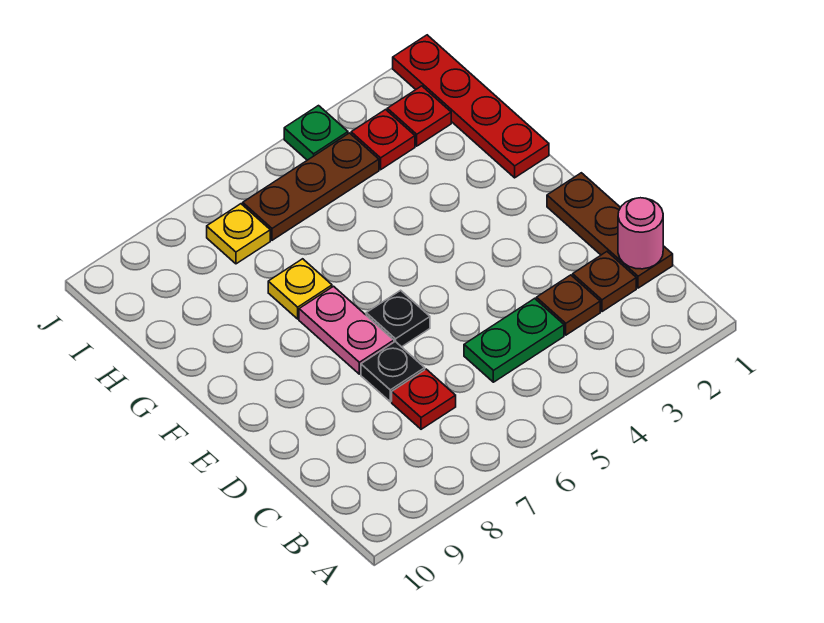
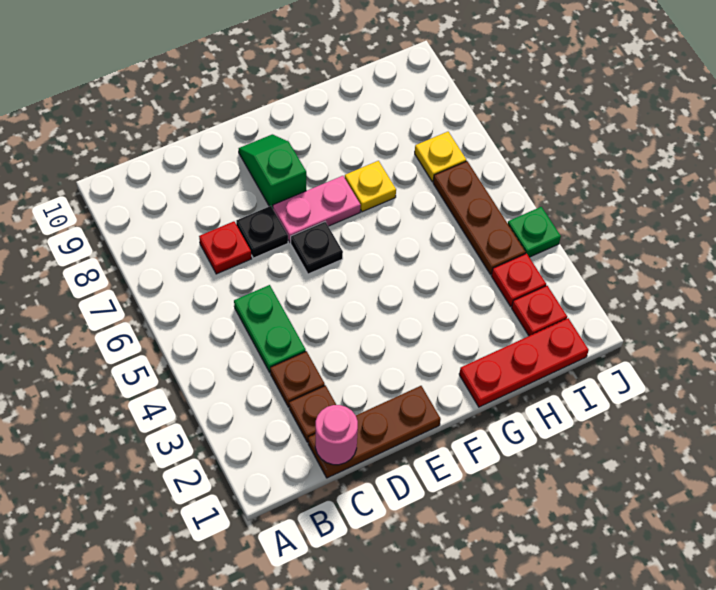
none -> green 1x2 slope [239,134,306,208]
red 1x4 plate [393,35,549,178] -> red 1x3 plate [459,318,589,407]

